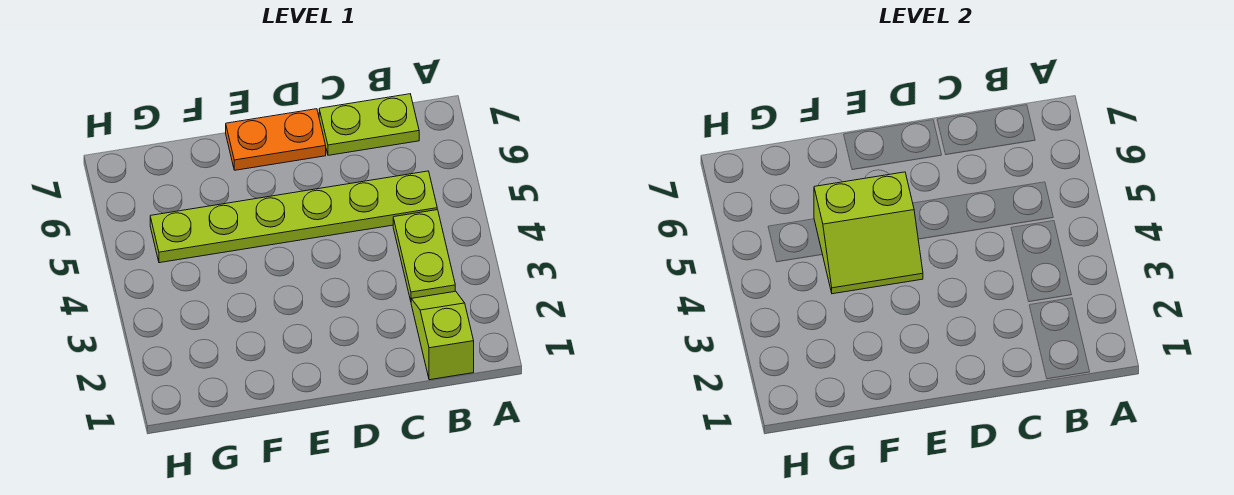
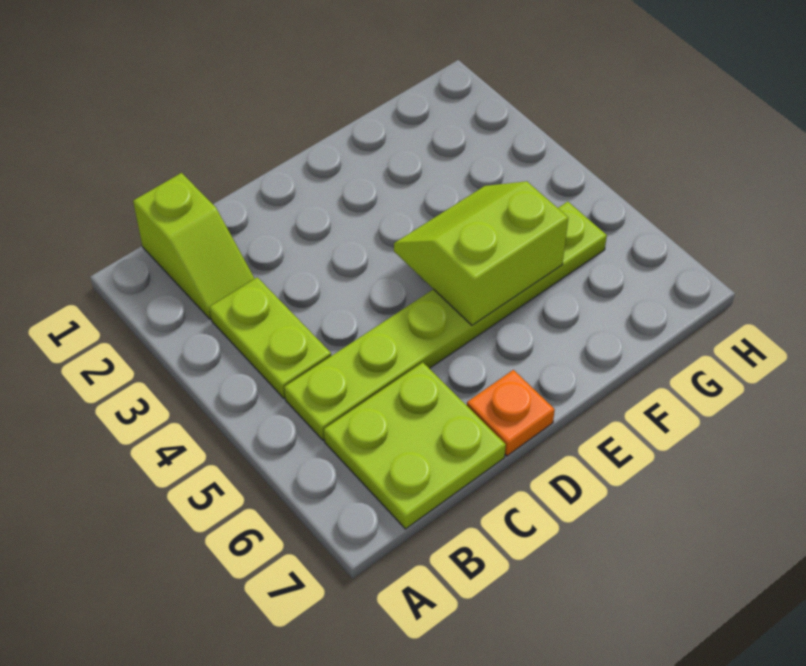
lime 1x2 plate [319,94,419,155] -> lime 2x2 plate [324,363,506,529]
orange 1x2 plate [226,109,326,170] -> orange 1x1 plate [467,370,555,456]

